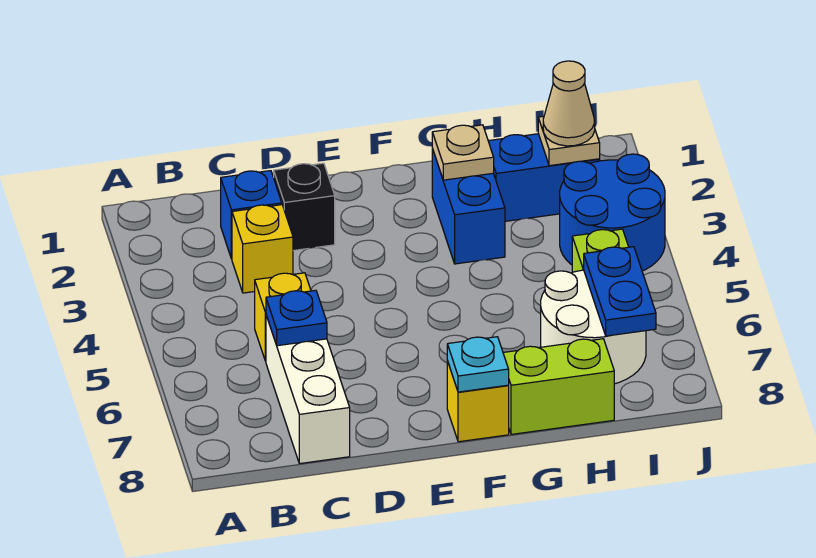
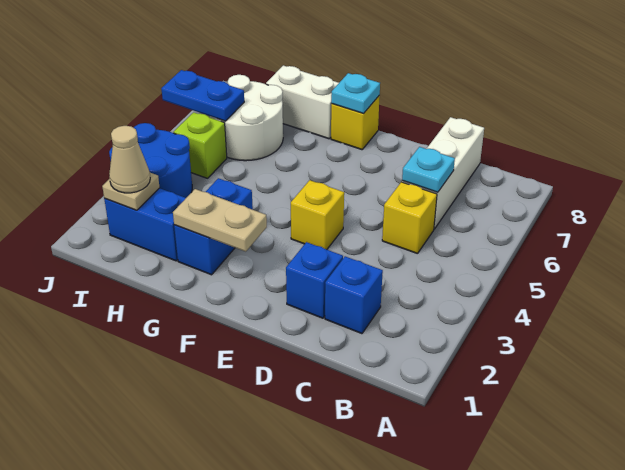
yellow 1x1 brick [232,205,293,293] -> yellow 1x1 brick moved to [291,180,344,250]
blue 1x1 plate [266,290,327,346] -> cyan 1x1 plate [402,147,455,192]
black 1x1 brick [274,163,335,251] -> blue 1x1 brick [286,242,343,318]
tan 1x1 plate [432,125,494,180] -> tan 1x2 plate [173,189,267,252]
lime 1x2 brick [503,339,614,434] -> white 1x2 brick [266,65,339,139]
blue 1x2 plate [584,247,656,336] -> blue 1x2 plate turned to [161,70,244,121]

